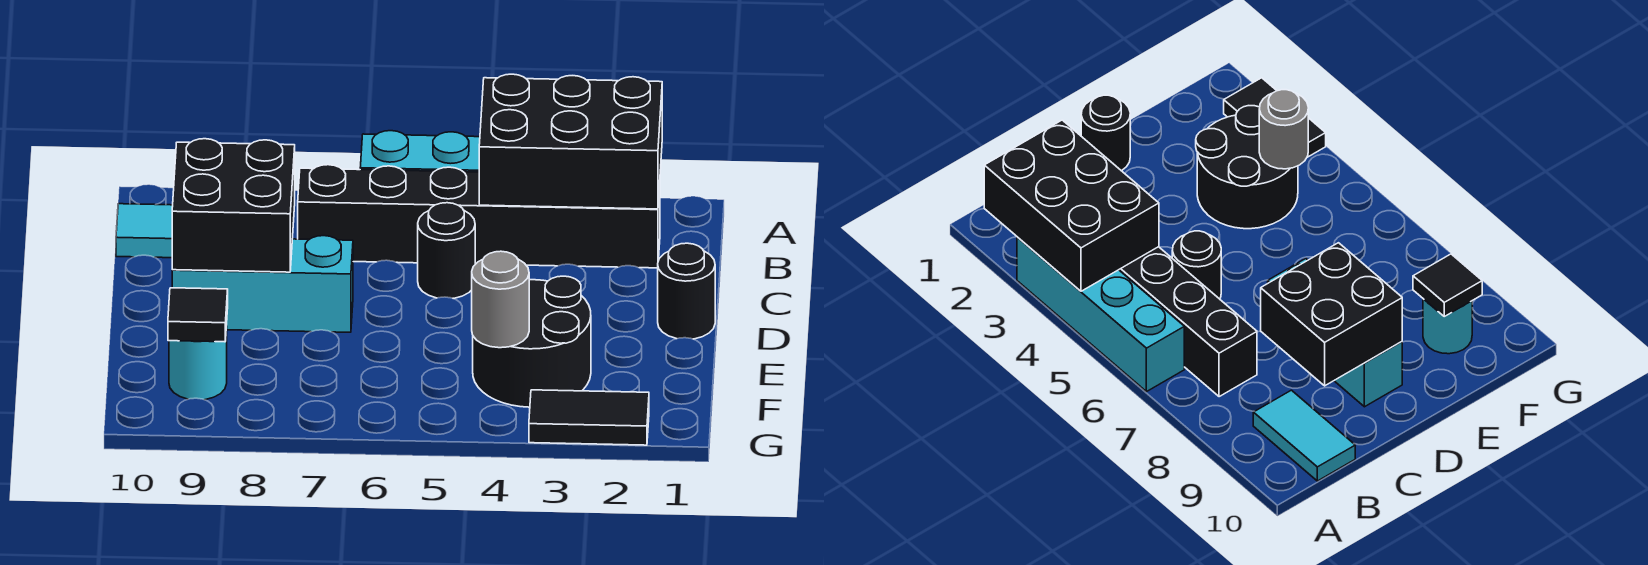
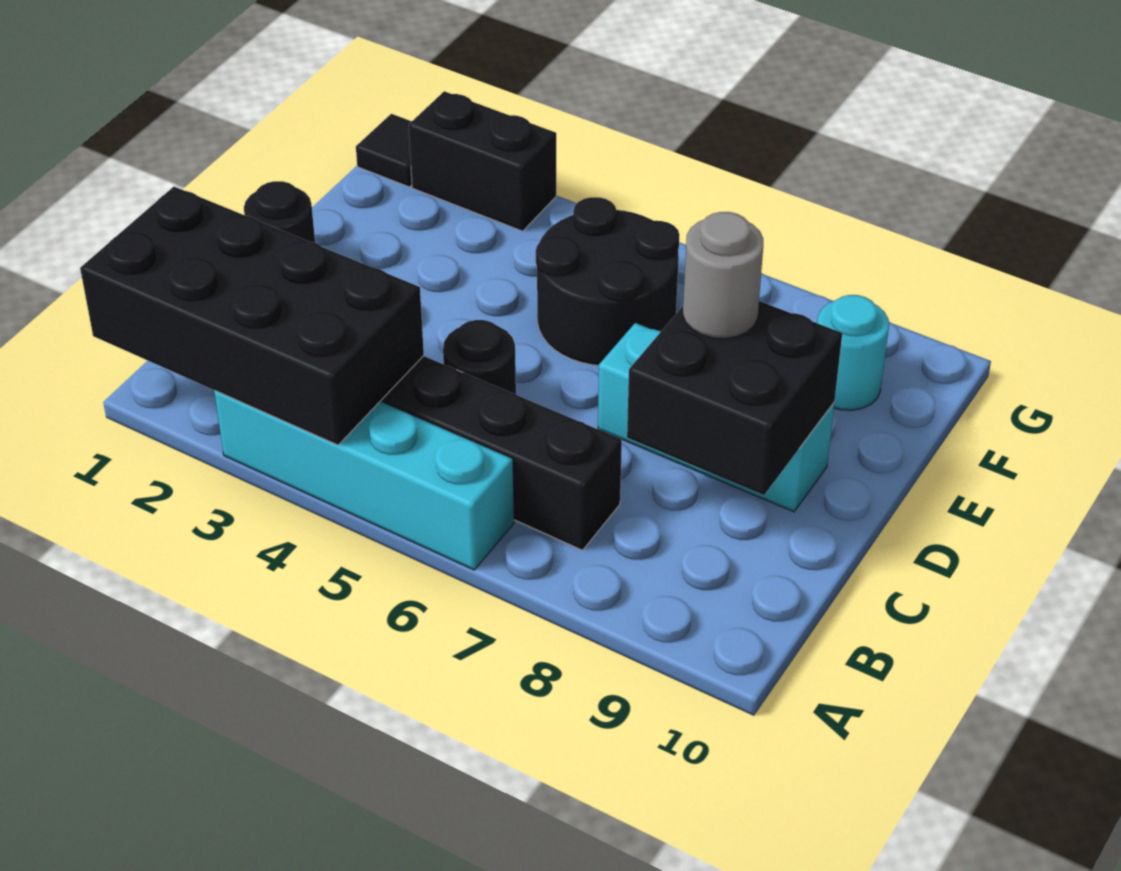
black 2x3 brick [479,74,662,209] -> black 2x4 brick [80,187,424,445]
cyan 1x2 tile [116,204,173,258] -> none
black 2x2 round brick [473,276,591,407] -> black 2x2 round brick moved to [536,197,679,365]
grey 1x1 round brick [472,251,529,348] -> grey 1x1 round brick moved to [683,212,763,339]
black 1x1 tile [168,288,228,342] -> black 1x1 tile moved to [356,114,412,187]
black 1x2 tile [529,390,649,445] -> black 1x2 brick [409,91,556,231]

